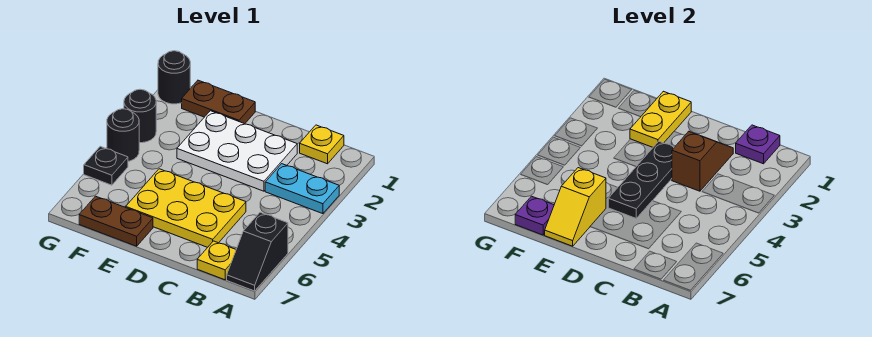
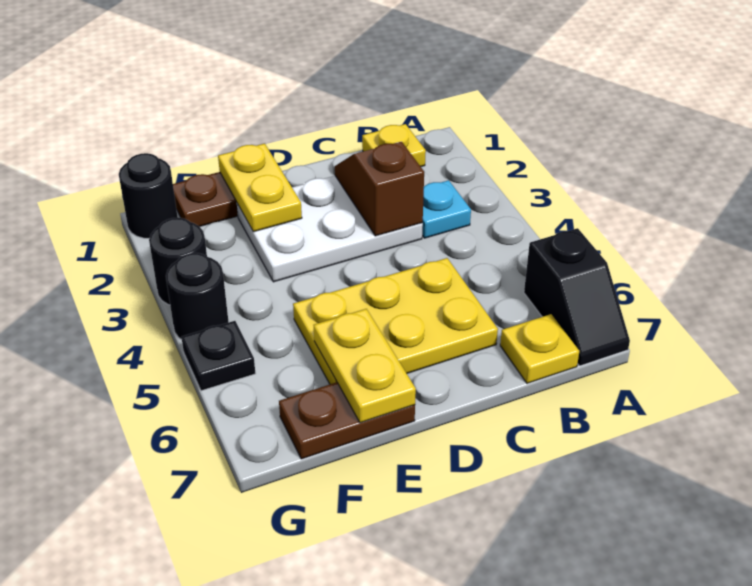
cyan 1x2 plate [265,164,339,214] -> cyan 1x1 plate [422,180,471,238]
purple 1x1 plate [736,125,780,164] -> none
black 1x3 plate [608,141,674,218] -> none
yellow 1x2 slope [545,168,606,246] -> yellow 1x2 plate [314,309,416,423]
purple 1x1 plate [515,196,554,235] -> none

